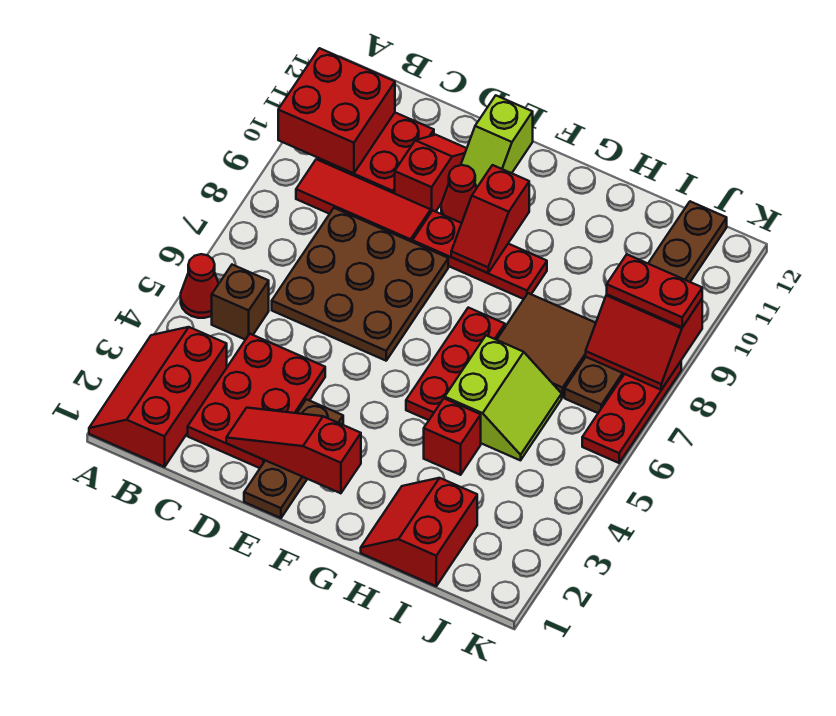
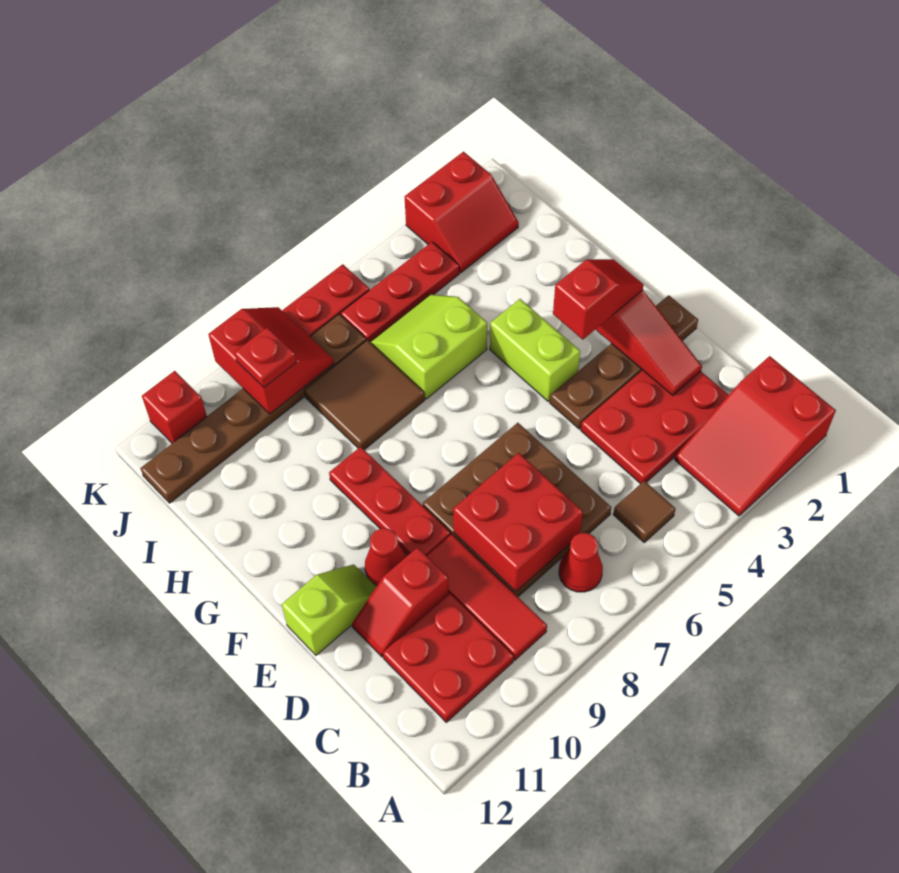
red 2x3 slope [89,327,227,467] -> red 2x3 slope turned to [675,356,836,516]
red 1x1 cone [181,254,219,318] -> red 1x1 cone moved to [559,533,603,592]
red 2x2 brick [278,48,395,173] -> red 2x2 brick moved to [453,453,583,591]
brown 1x1 brick [212,265,269,340] -> brown 1x1 tile [613,481,676,542]
brown 1x3 plate [244,399,343,518] -> brown 1x4 plate [550,295,698,429]
none -> lime 1x2 brick [490,299,580,401]
red 1x2 slope [451,165,529,273] -> red 1x2 slope moved to [553,259,644,340]
red 1x3 plate [406,308,505,420] -> red 1x3 plate moved to [341,242,459,342]
red 2x2 slope [361,478,477,586] -> red 2x2 slope moved to [405,152,519,273]
red 1x1 brick [424,398,481,475] -> red 1x1 brick moved to [142,371,207,443]
red 1x2 plate [607,255,702,327] -> red 1x1 plate [234,327,296,387]

